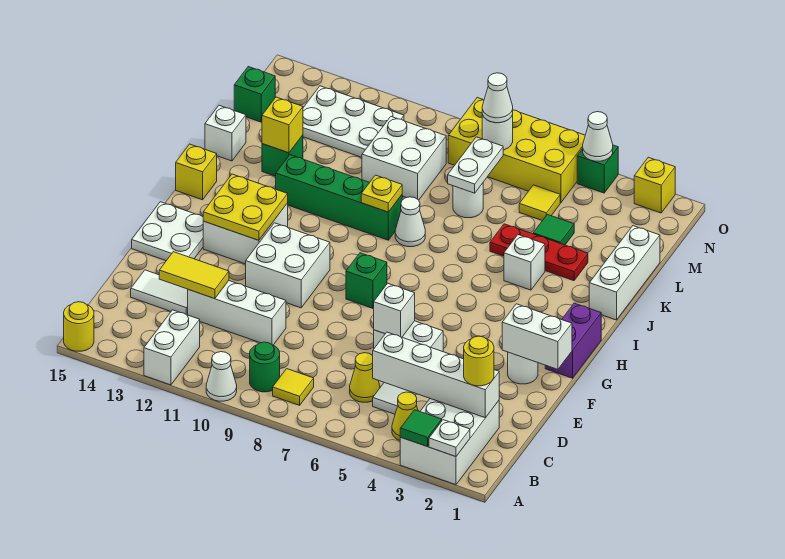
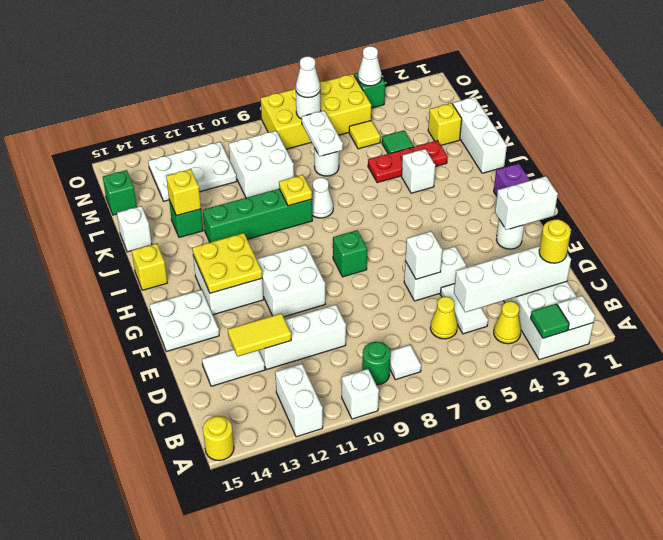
white 1x1 cone [206,352,237,401] -> white 1x1 brick [342,369,379,419]
yellow 1x1 tile [273,369,314,405] -> white 1x1 tile [390,345,421,380]
yellow 1x1 brick [634,157,675,213] -> yellow 1x1 brick moved to [428,103,462,145]

